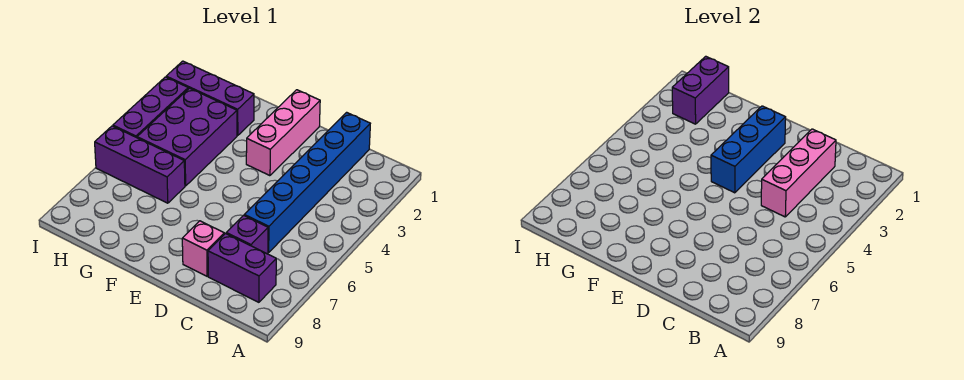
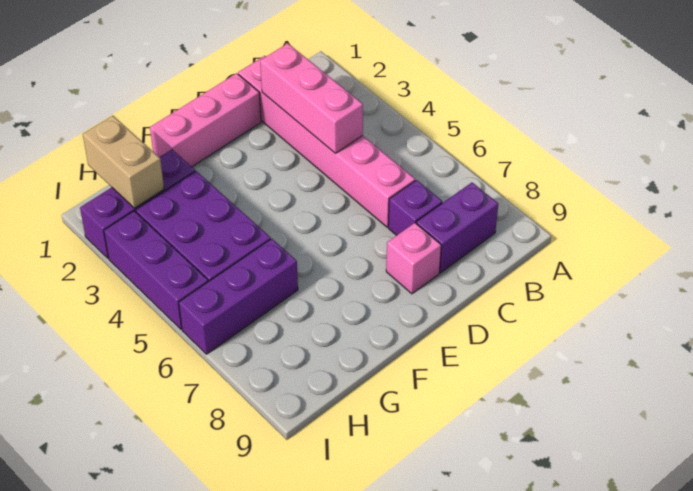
blue 1x6 brick [244,112,370,253] -> pink 1x6 brick [238,56,415,227]
pink 1x3 brick [246,90,320,176] -> pink 1x3 brick turned to [150,73,261,167]
blue 1x3 brick [711,106,786,193] -> none
purple 1x2 brick [672,56,729,124] -> tan 1x2 brick [83,116,164,208]

